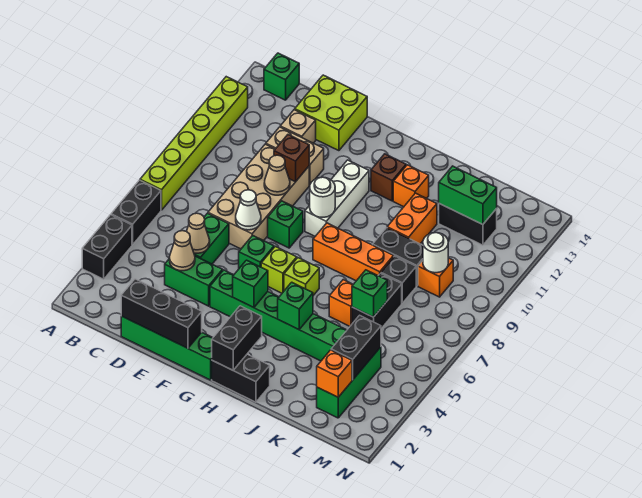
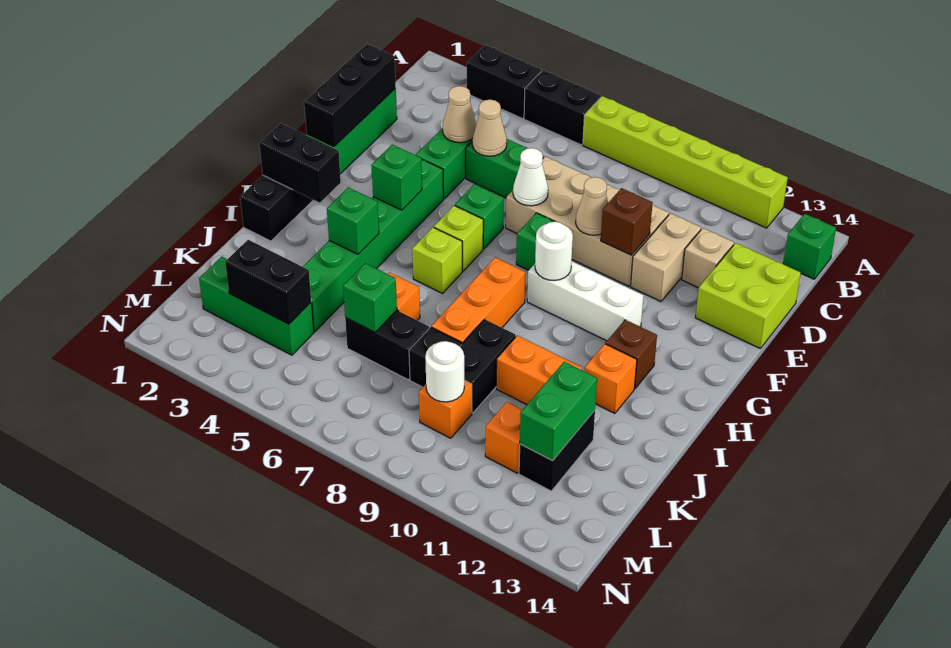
orange 1x1 brick [317,350,352,397] -> orange 1x1 brick moved to [485,402,522,473]

